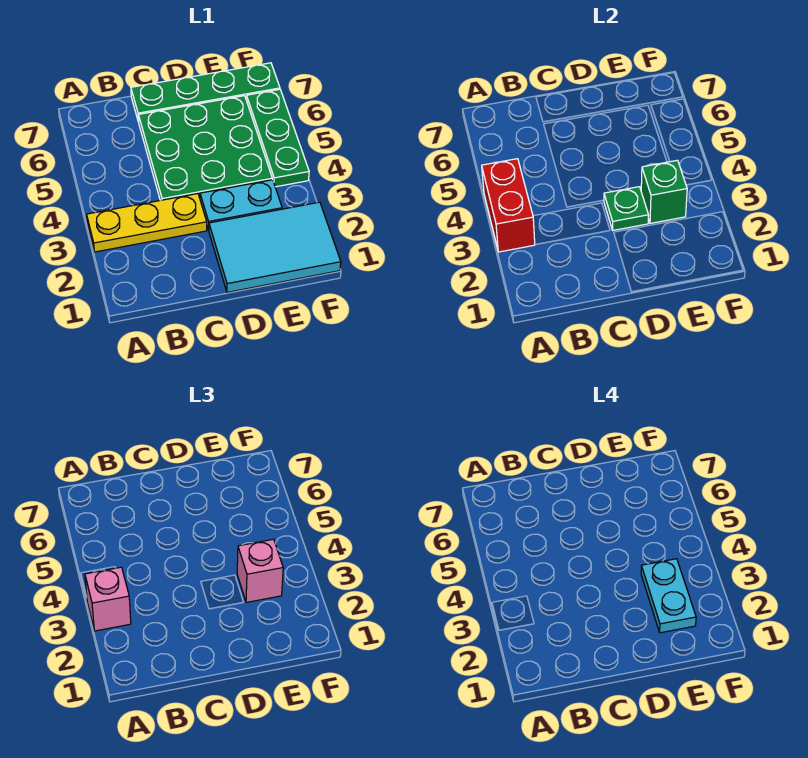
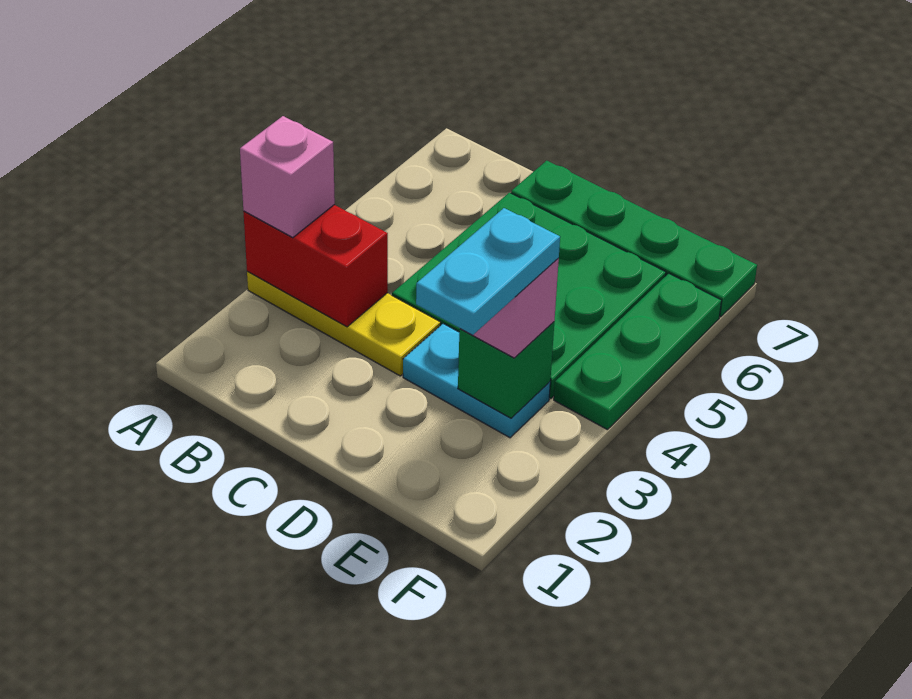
red 1x2 brick [482,159,535,252] -> red 1x2 brick turned to [244,205,388,327]
cyan 2x3 tile [209,202,341,292] -> none
green 1x1 plate [604,187,649,230] -> none

